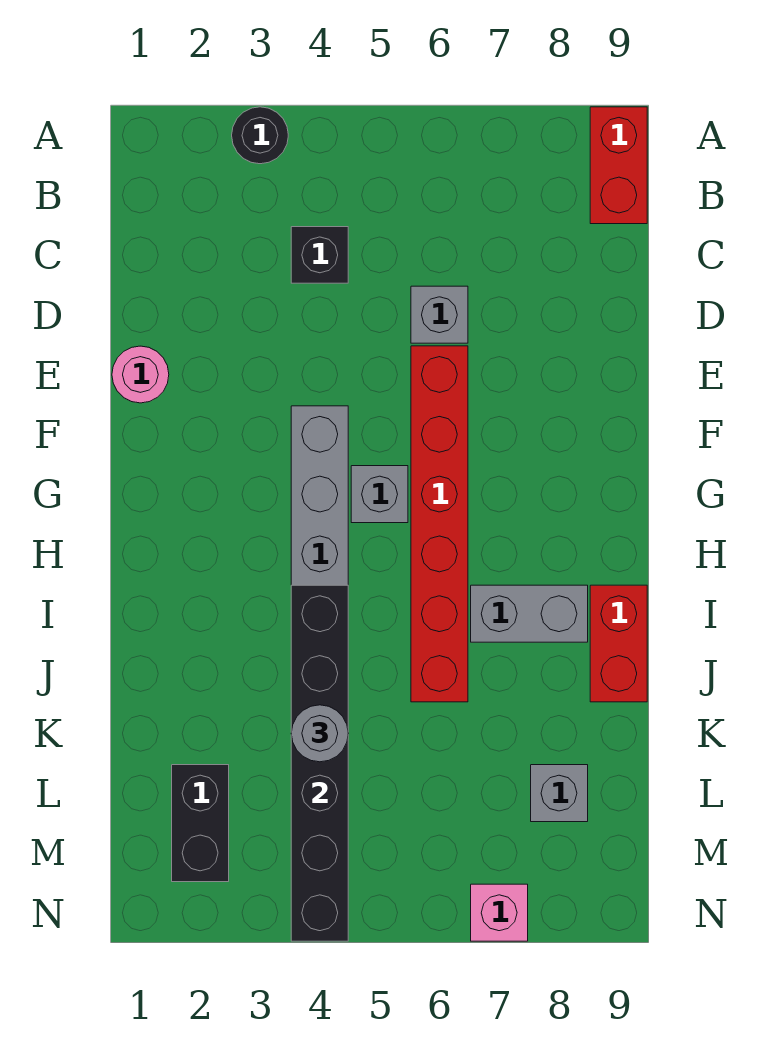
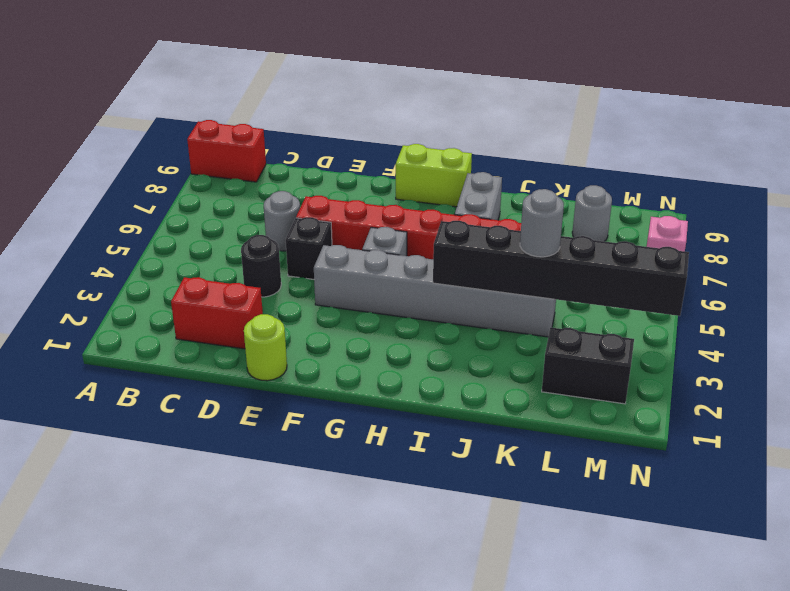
black 1x1 round brick [232,107,288,164] -> black 1x1 round brick moved to [241,235,281,297]
black 1x1 brick [291,227,348,283] -> black 1x1 brick moved to [286,217,332,279]
grey 1x1 brick [411,286,468,343] -> grey 1x1 round brick [264,191,300,251]
pink 1x1 round brick [112,346,169,403] -> lime 1x1 round brick [244,314,287,381]
none -> lime 1x2 brick [396,144,472,207]
red 1x2 brick [590,585,647,702] -> red 1x2 brick moved to [171,277,263,349]
grey 1x1 brick [531,765,588,822] -> grey 1x1 round brick [572,185,612,241]

